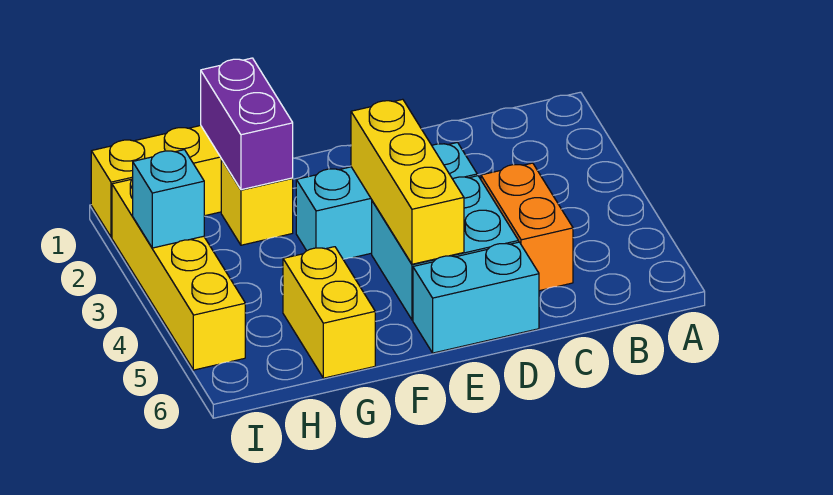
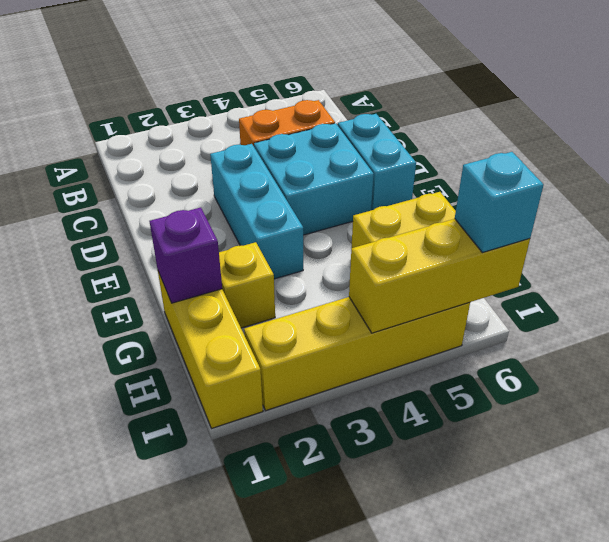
yellow 1x3 brick [351,99,464,264] -> yellow 1x3 brick moved to [349,219,530,333]
purple 1x2 brick [201,58,293,190] -> purple 1x1 brick [150,208,222,303]
cyan 1x1 brick [133,150,204,248] -> cyan 1x1 brick moved to [455,152,543,253]

